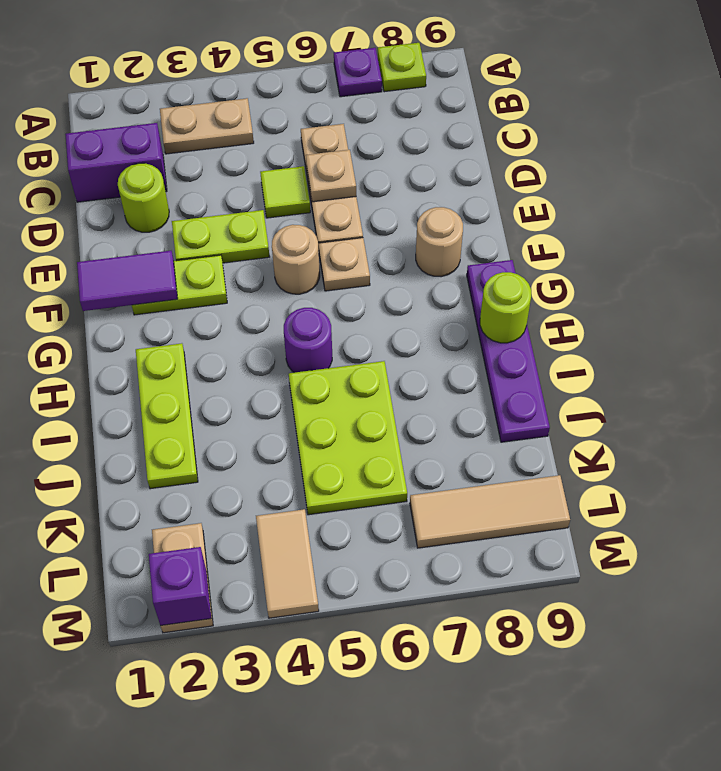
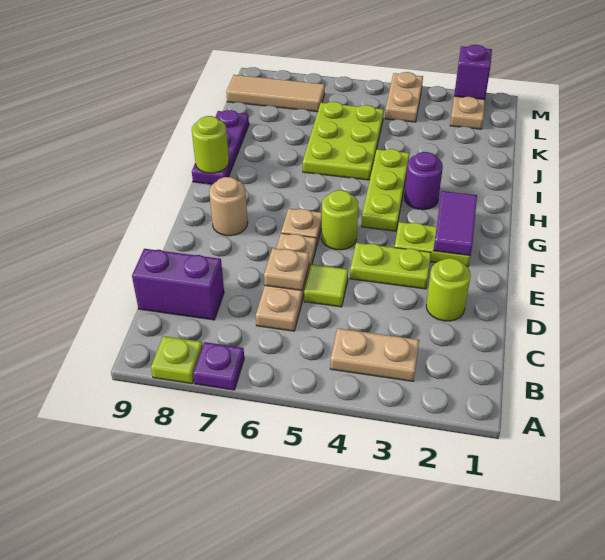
purple 1x2 brick [65,123,167,202] -> purple 1x2 brick moved to [132,249,224,320]
purple 1x2 tile [77,251,178,311] -> purple 1x2 tile turned to [433,191,477,256]
tan 1x1 round brick [272,225,320,294] -> lime 1x1 round brick [321,190,358,250]
purple 1x4 plate [467,260,550,442] -> purple 1x3 plate [192,110,249,184]
lime 1x3 plate [136,343,198,489] -> lime 1x3 plate moved to [361,149,409,231]
purple 1x1 round brick [284,308,332,373] -> purple 1x1 round brick moved to [404,152,443,210]
tan 1x2 tile [256,509,319,618] -> tan 1x2 plate [385,72,423,122]

